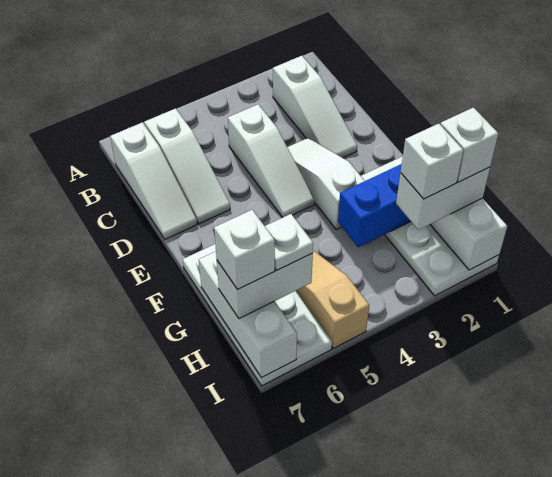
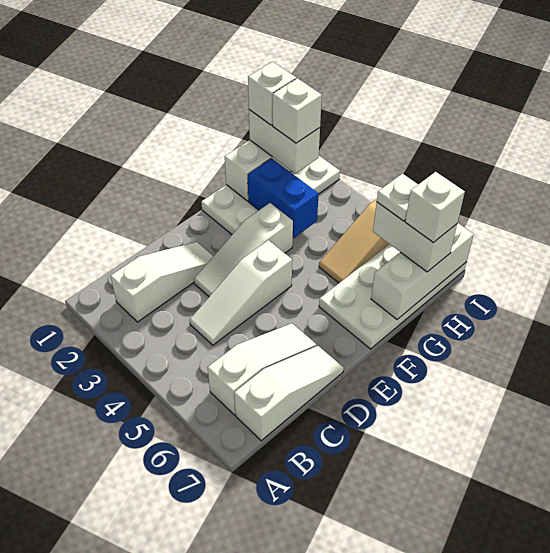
white 1x3 slope [228,104,315,218] -> white 1x3 slope turned to [190,240,292,345]

